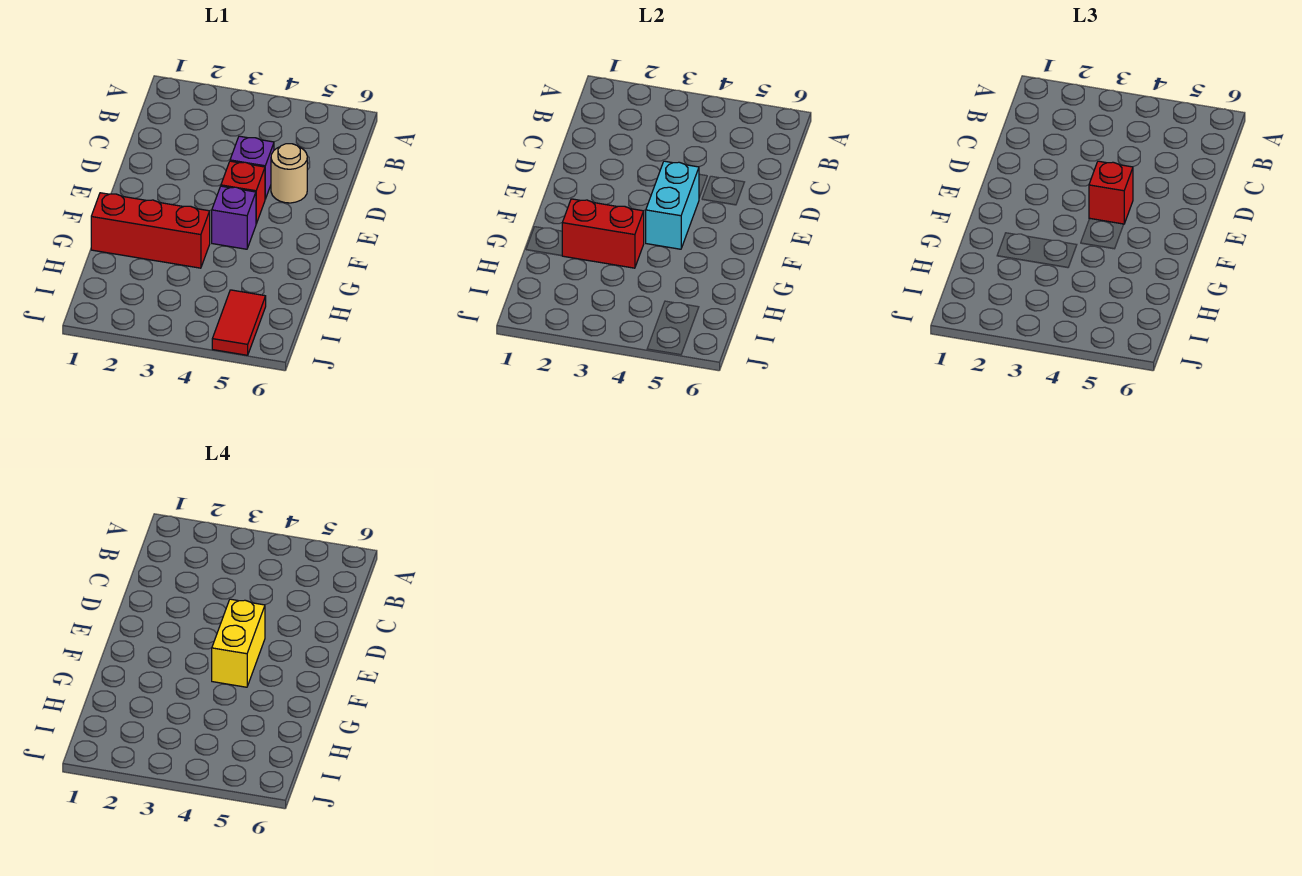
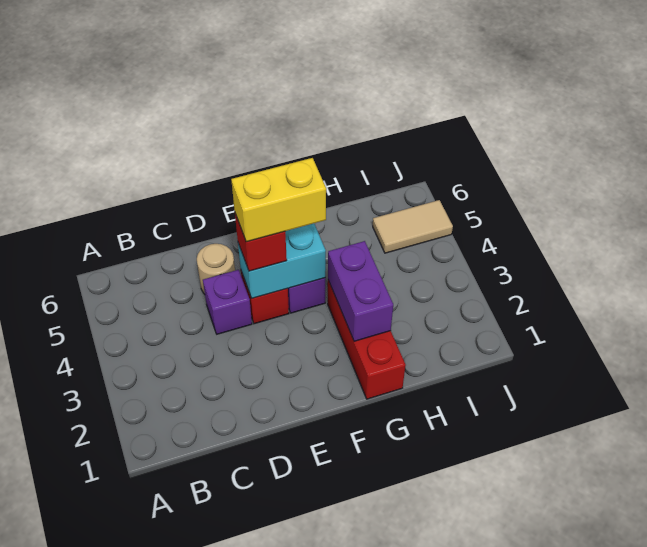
red 1x2 brick [562,199,644,268] -> purple 1x2 brick [328,241,393,341]
red 1x2 tile [212,290,266,355] -> tan 1x2 tile [373,200,453,253]

